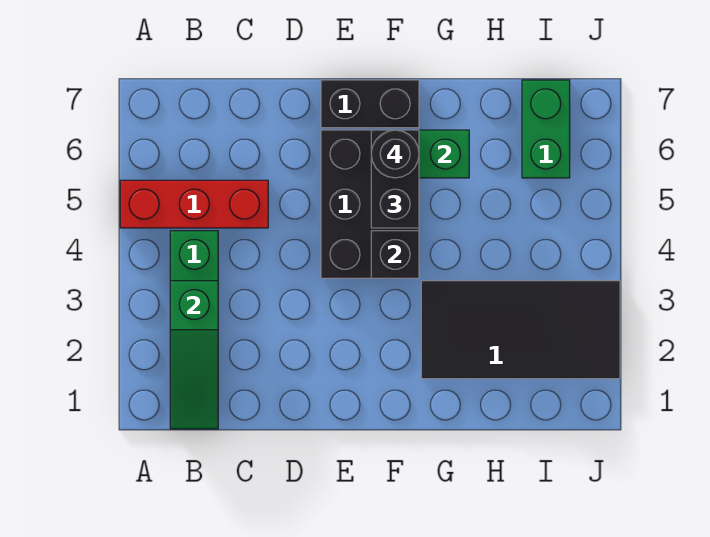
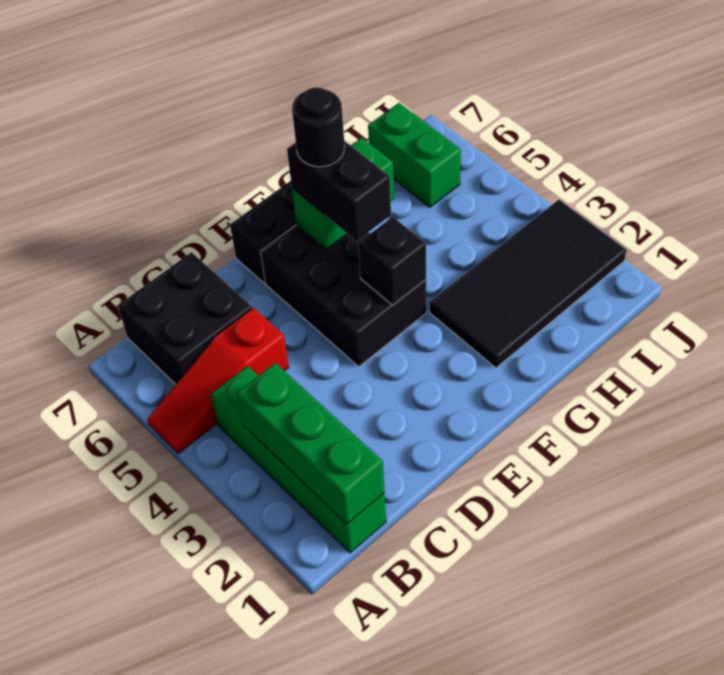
red 1x3 brick [120,180,268,228] -> red 1x3 slope [147,308,289,454]
green 1x3 slope [170,281,218,429] -> green 1x3 brick [237,363,385,524]
none -> black 2x2 brick [118,252,252,384]

